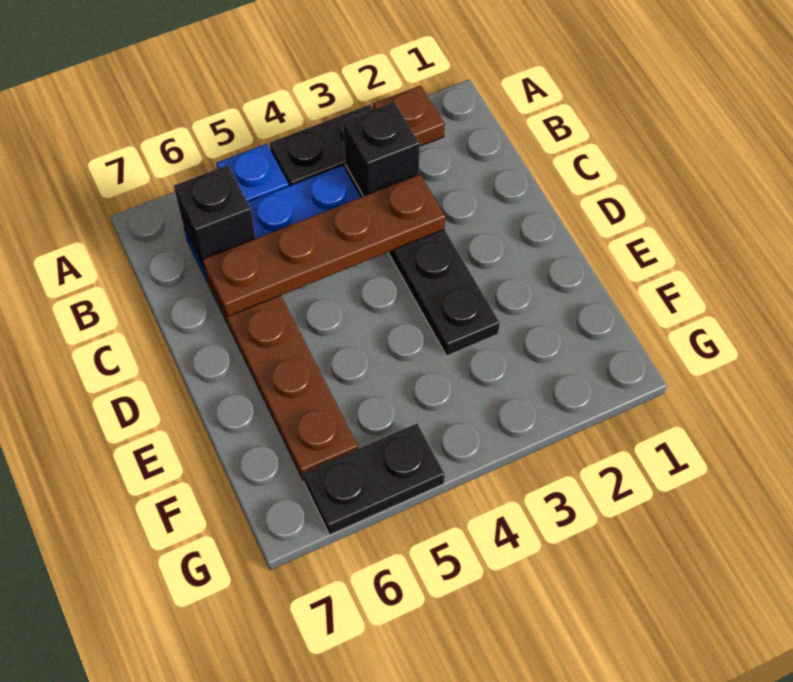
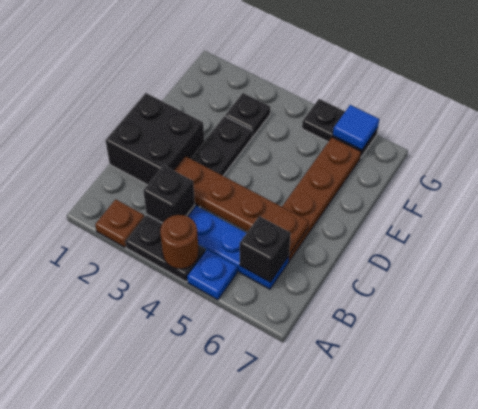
none -> brown 1x1 round brick [160,215,199,269]
none -> black 2x2 brick [106,93,204,185]
none -> black 1x1 plate [225,93,271,137]
none -> blue 1x1 tile [333,105,379,150]

